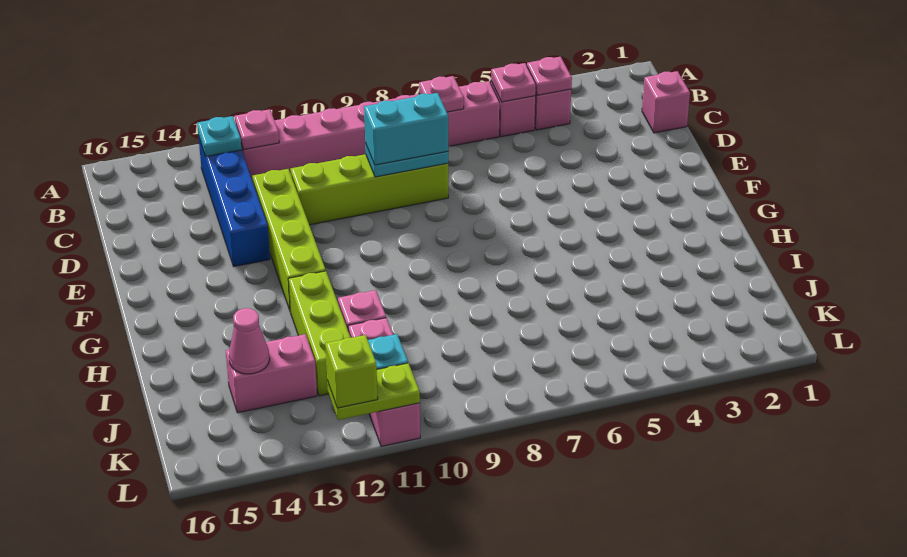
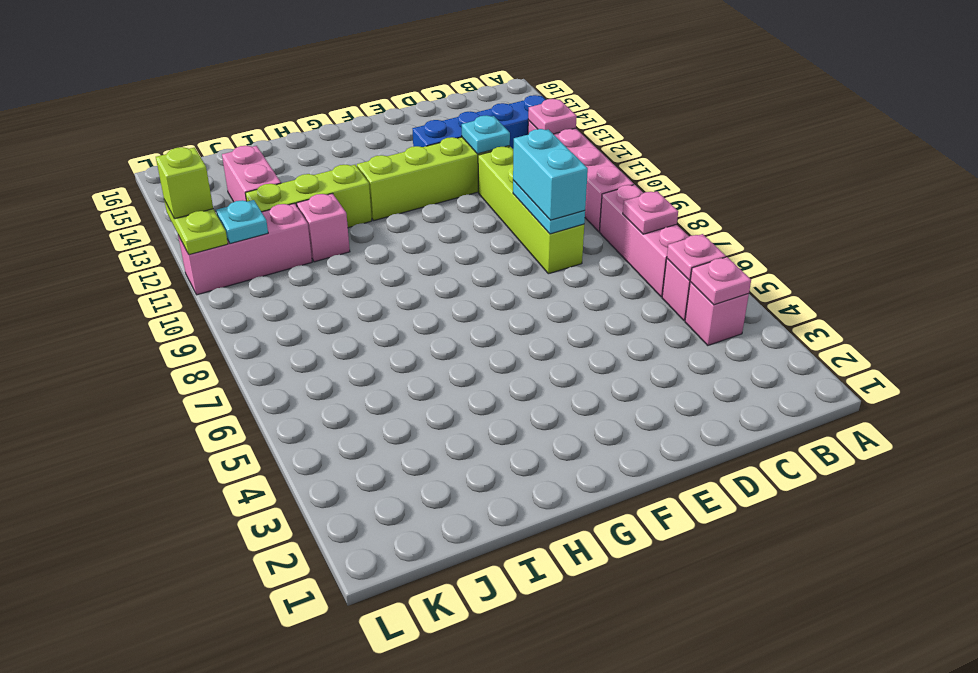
cyan 1x1 plate [197,116,242,157] -> cyan 1x1 plate moved to [462,115,510,154]
pink 1x1 brick [642,71,690,133] -> none
pink 1x1 cone [229,308,270,374] -> none

